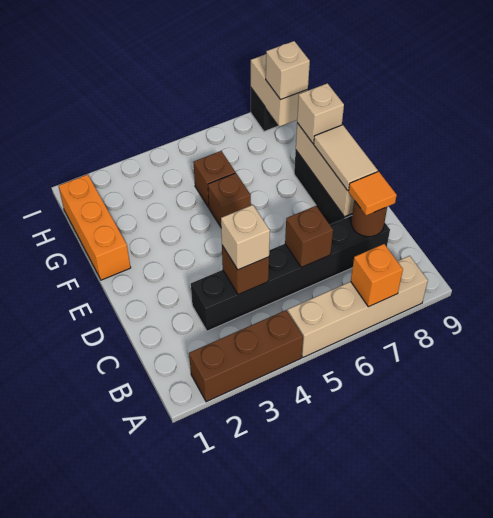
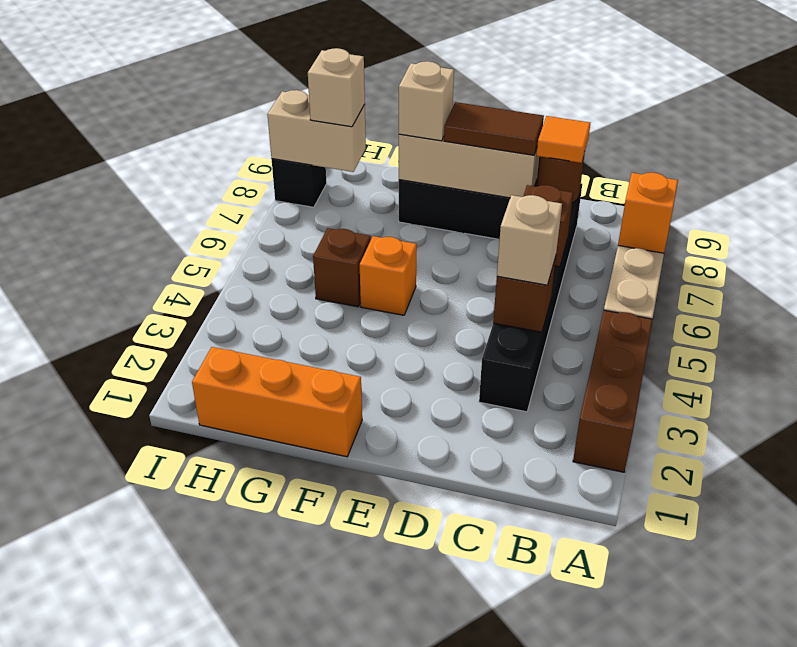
tan 1x2 tile [314,125,378,191] -> brown 1x2 tile [444,102,544,155]
brown 1x1 brick [208,173,251,227] -> orange 1x1 brick [360,236,417,315]

